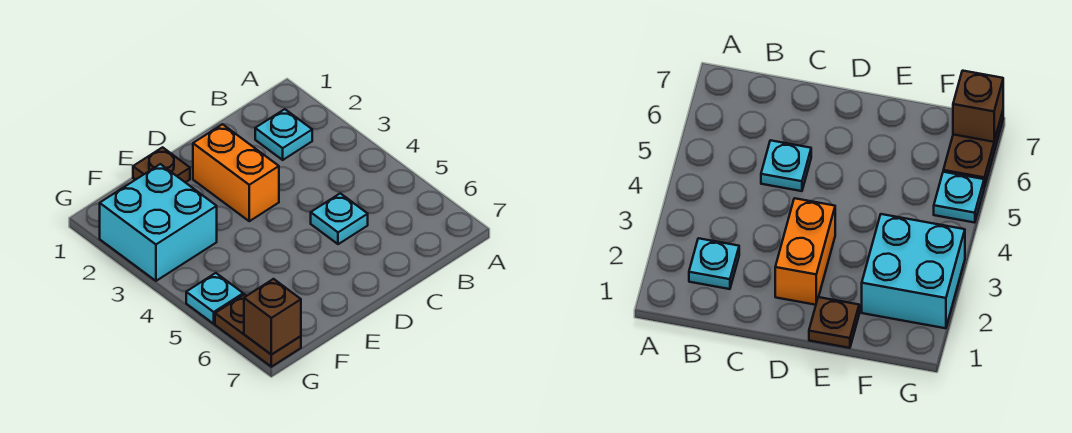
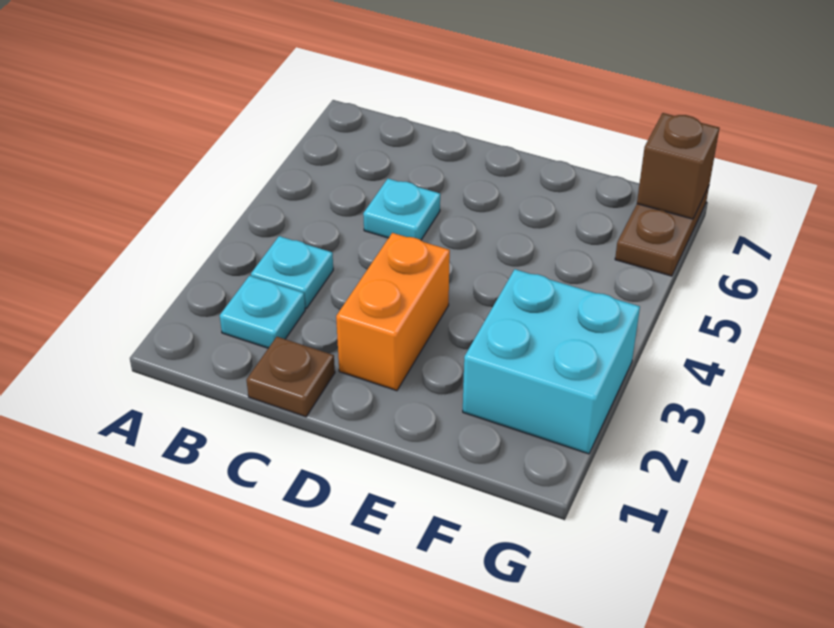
brown 1x1 plate [133,147,190,183] -> brown 1x1 plate moved to [247,337,335,417]
cyan 1x1 plate [186,273,243,324] -> cyan 1x1 plate moved to [251,236,333,308]

